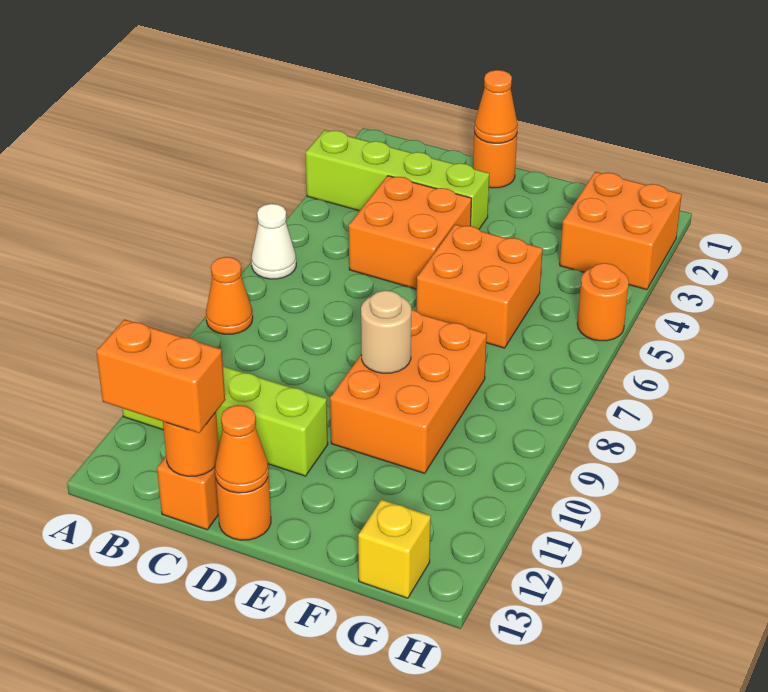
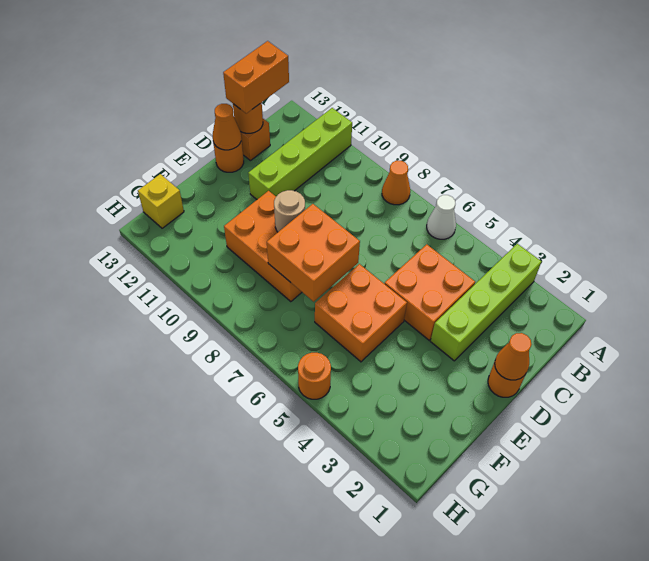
orange 2x2 brick [560,172,682,290] -> orange 2x2 brick moved to [267,204,360,302]

